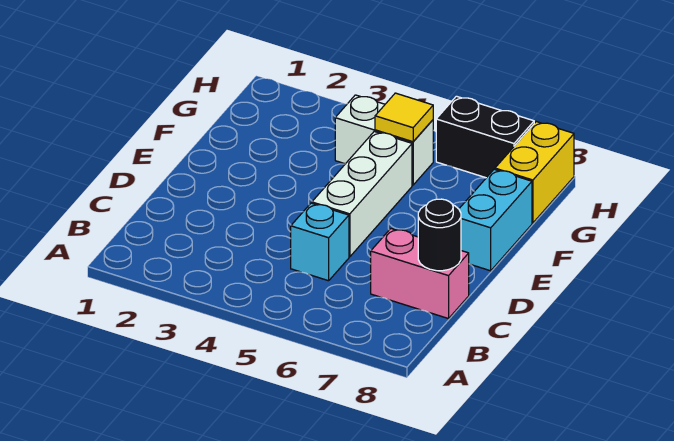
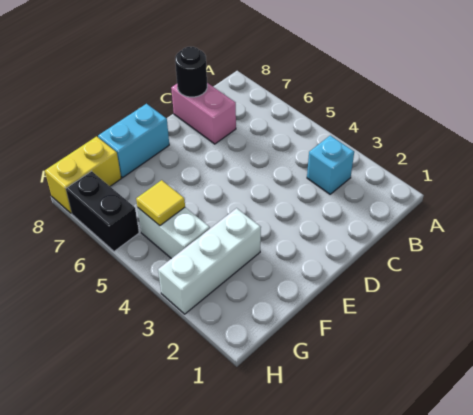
cyan 1x1 brick [291,203,349,281] -> cyan 1x1 brick moved to [307,136,354,194]
white 1x3 brick [312,132,412,257] -> white 1x3 brick moved to [158,208,261,314]

